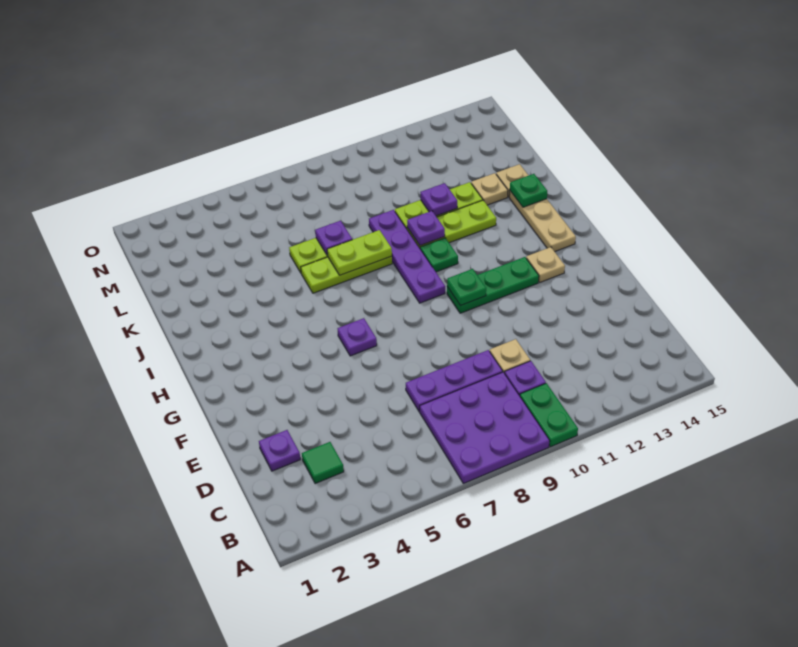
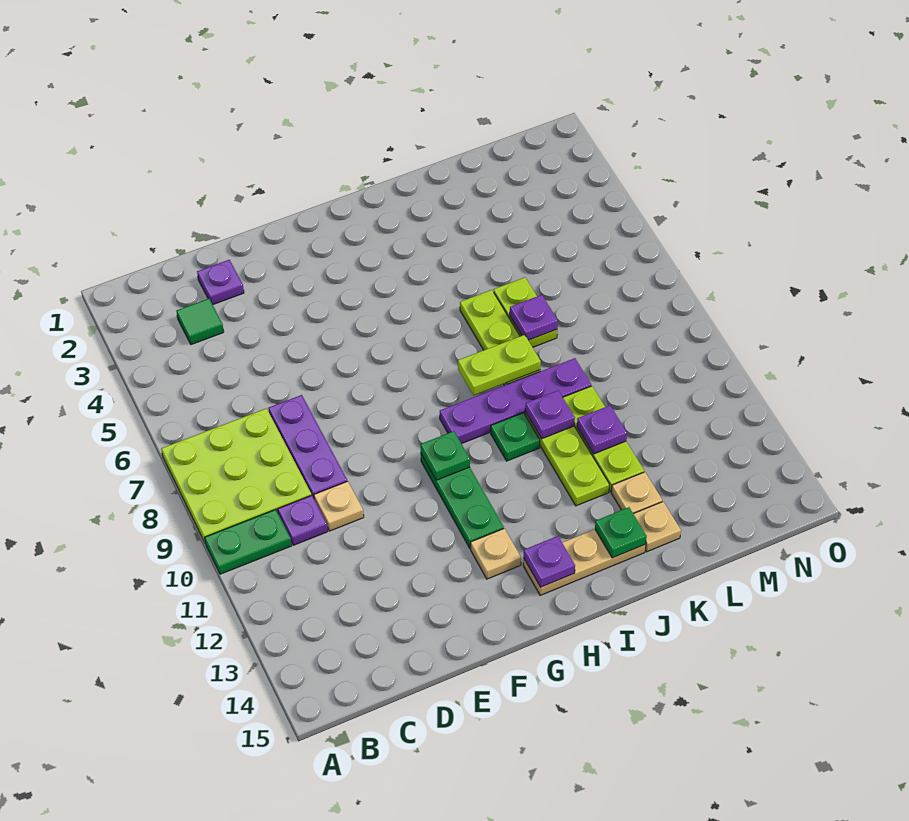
purple 3x3 plate [420,372,550,484] -> lime 3x3 plate [161,408,311,544]
purple 1x1 plate [338,318,377,356] -> purple 1x1 plate moved to [524,536,575,587]
lime 1x2 plate [327,230,392,275] -> lime 1x2 plate turned to [458,335,541,395]

